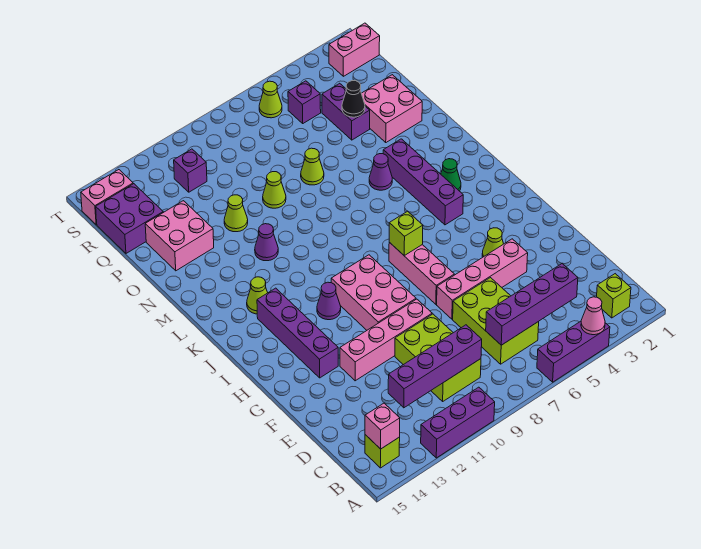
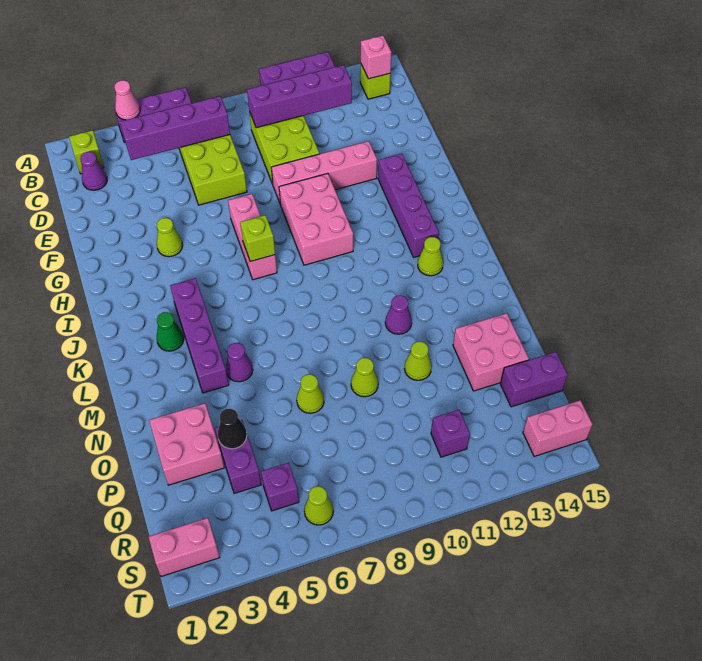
pink 1x4 brick [437,239,528,319] -> none
purple 1x1 cone [317,282,341,320] -> purple 1x1 cone moved to [80,152,107,190]
purple 2x2 brick [96,184,163,253] -> purple 1x2 brick [501,352,568,407]

